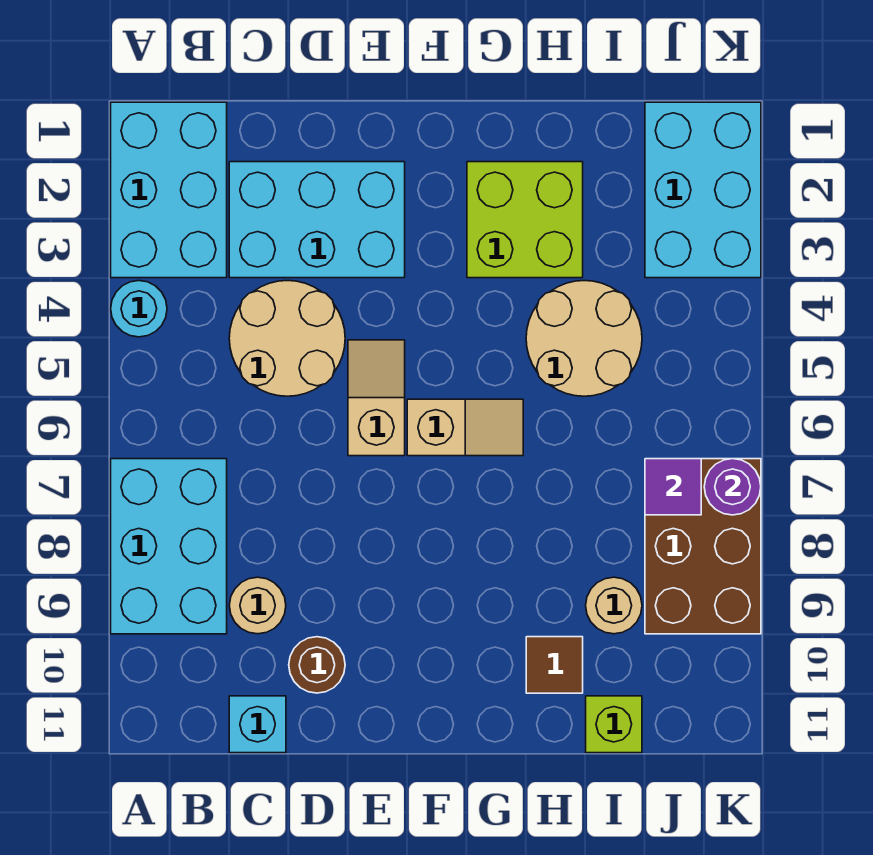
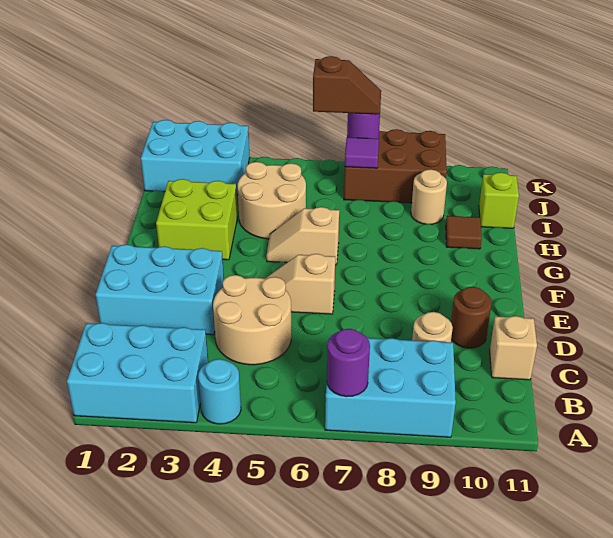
none -> purple 1x1 round brick [327,329,370,397]
cyan 2x3 brick [229,162,405,278] -> cyan 2x3 brick turned to [96,245,224,335]
cyan 1x1 brick [229,696,286,753] -> tan 1x1 brick [490,316,537,380]
tan 1x2 slope [407,399,523,456] -> tan 1x2 slope turned to [266,207,339,265]
none -> brown 1x2 slope [313,56,381,114]

